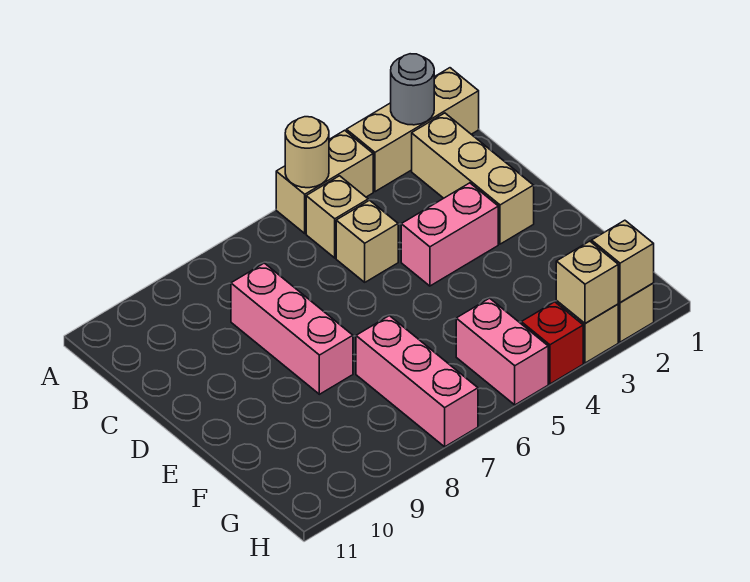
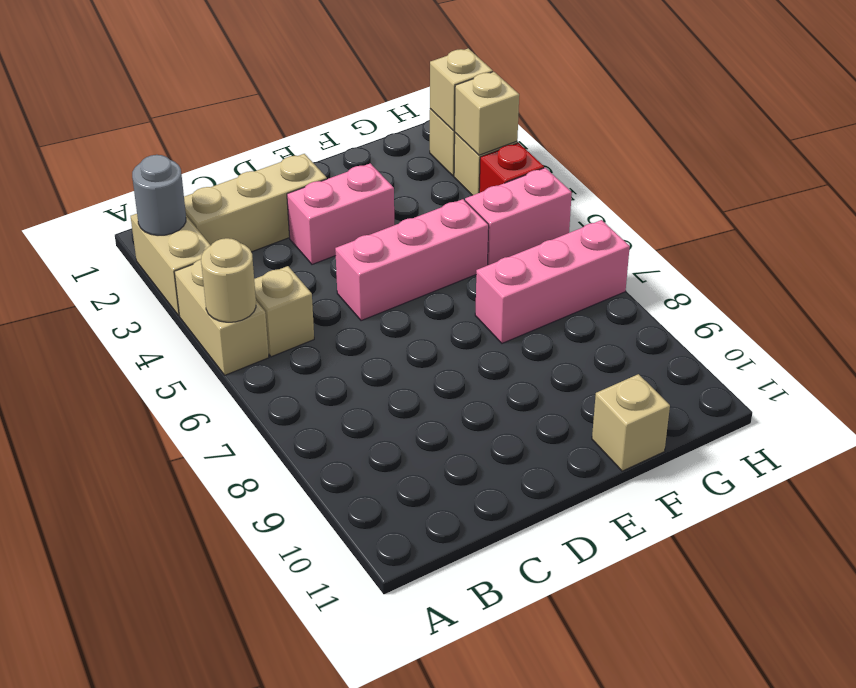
tan 1x3 brick [346,68,479,192] -> tan 1x2 brick [131,214,211,315]
tan 1x1 brick [336,200,398,282] -> tan 1x1 brick moved to [592,374,670,471]
pink 1x3 brick [231,263,353,394] -> pink 1x3 brick moved to [335,199,489,321]
pink 1x2 brick [401,183,498,286] -> pink 1x2 brick turned to [287,163,394,264]

